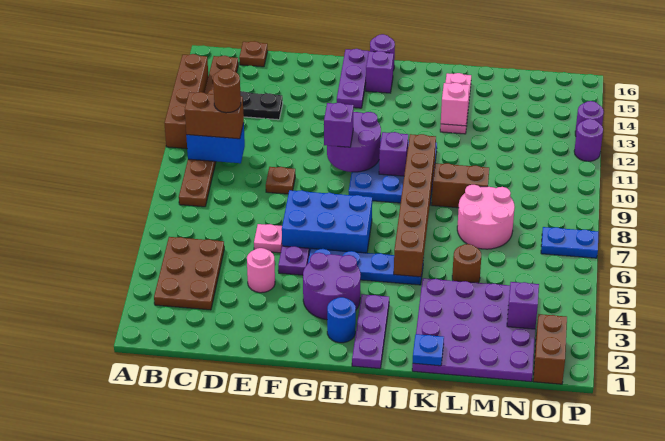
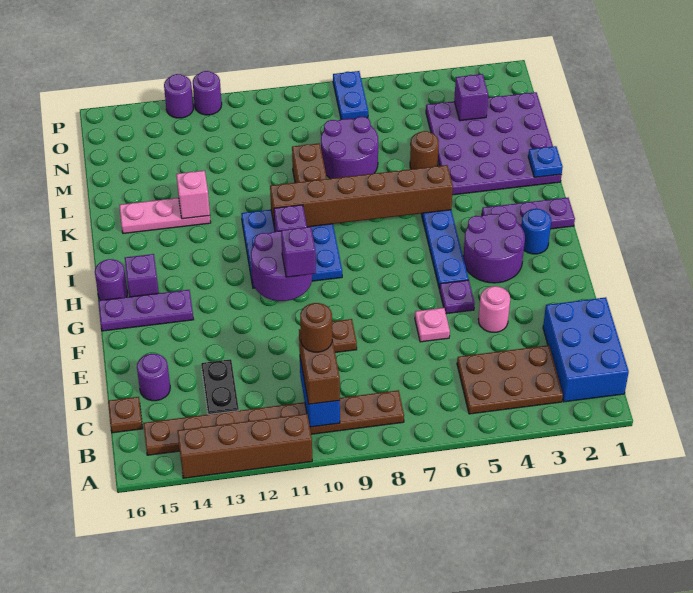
none -> purple 1x1 round brick [137,354,170,401]
blue 2x3 brick [282,190,372,254] -> blue 2x3 brick moved to [543,297,629,402]
pink 2x2 round brick [457,185,515,249] -> purple 2x2 round brick [321,117,378,179]
brown 1x2 brick [533,314,567,384] -> none

